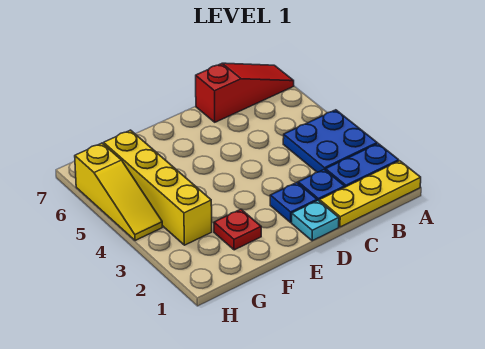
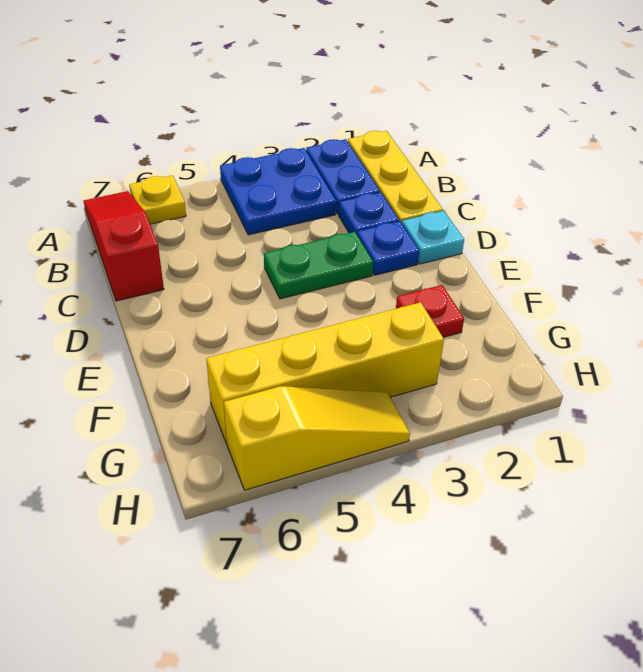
none -> yellow 1x1 plate [129,175,186,224]
none -> green 1x2 plate [264,232,373,299]

